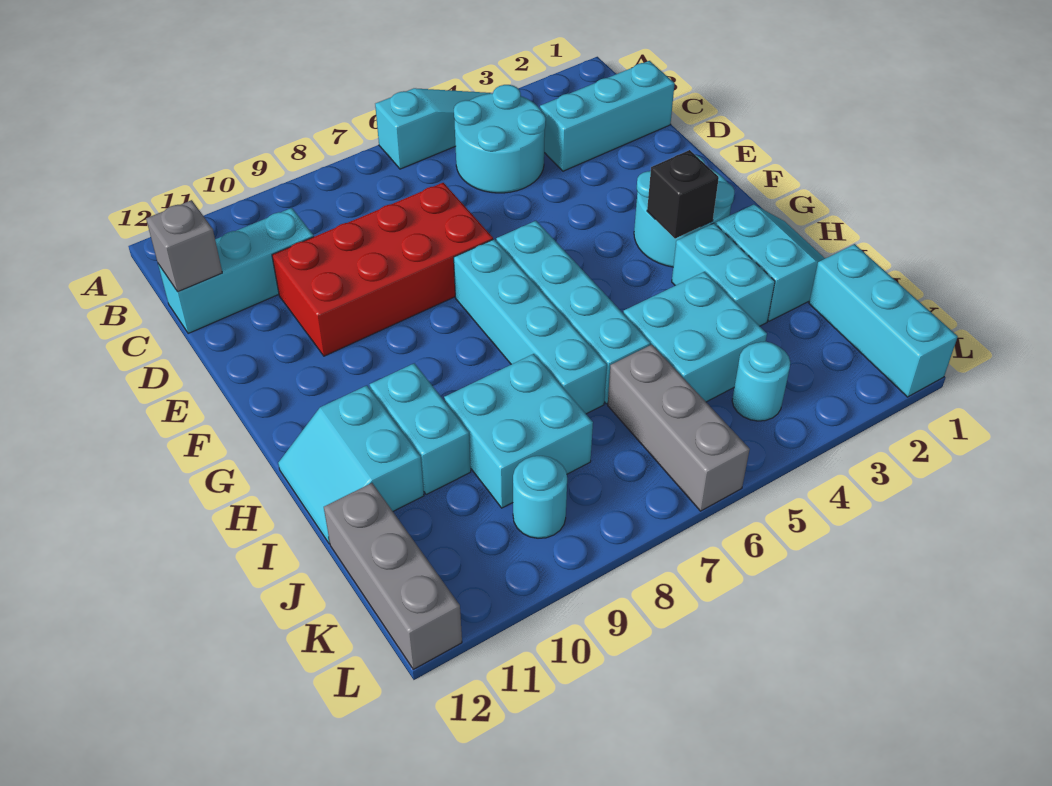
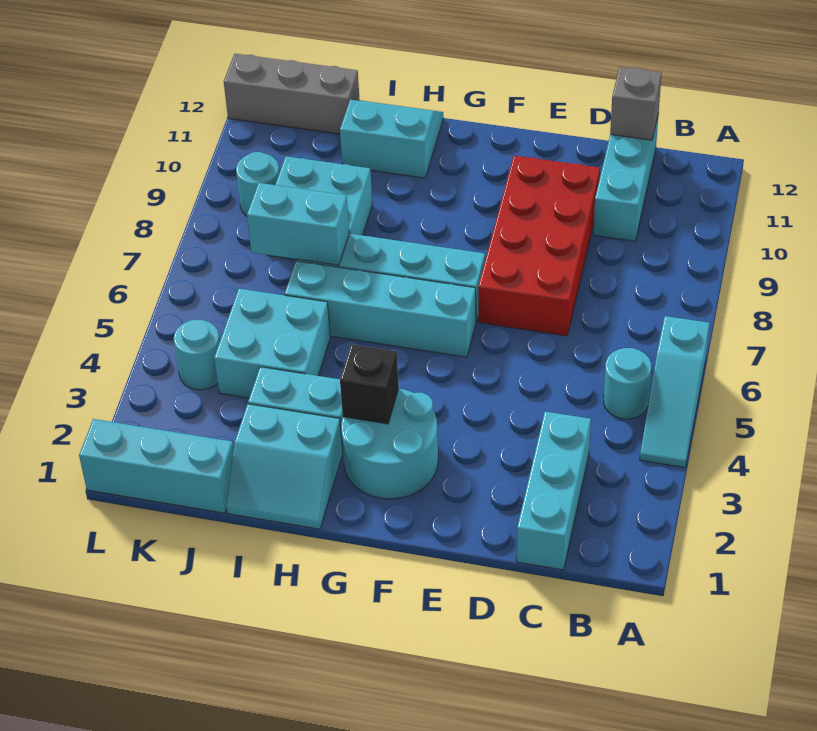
cyan 2x2 round brick [454,85,546,193] -> cyan 1x1 round brick [604,348,651,419]
cyan 1x2 brick [370,363,471,495] -> cyan 1x2 brick moved to [247,183,349,265]
grey 1x3 brick [608,345,750,511] -> none

